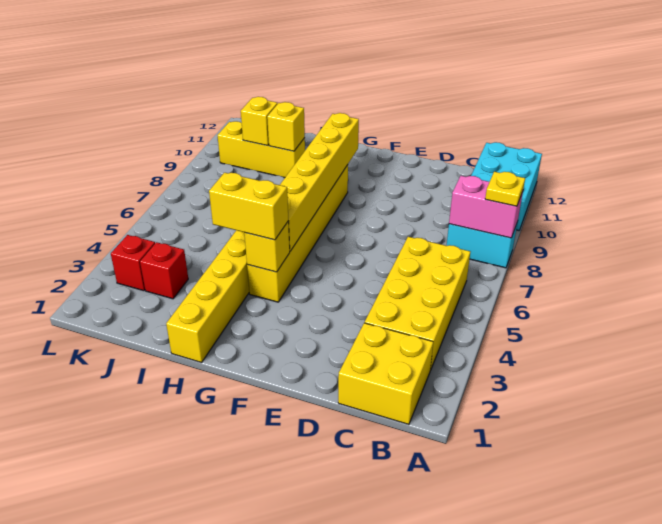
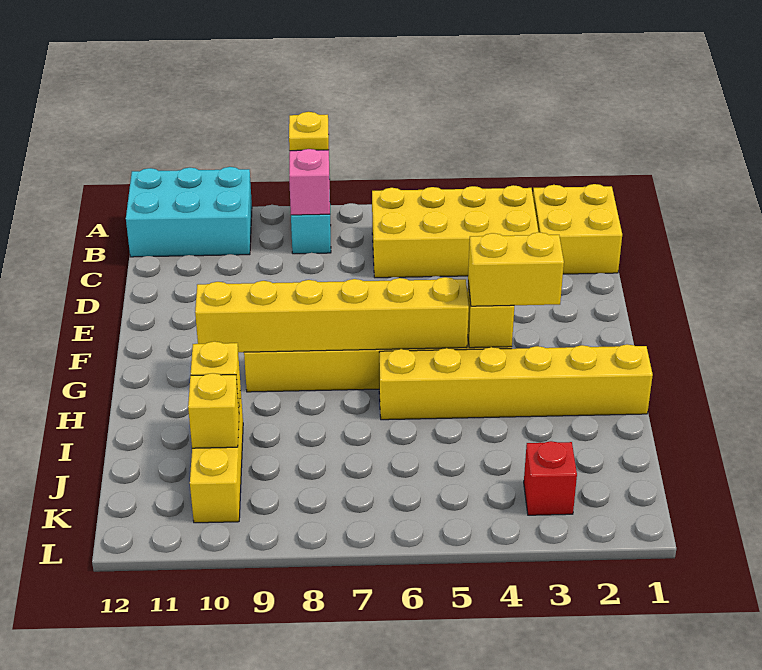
yellow 1x2 brick [209,173,288,240] -> yellow 1x2 brick turned to [468,232,564,306]
red 1x1 brick [140,242,188,299] -> none

